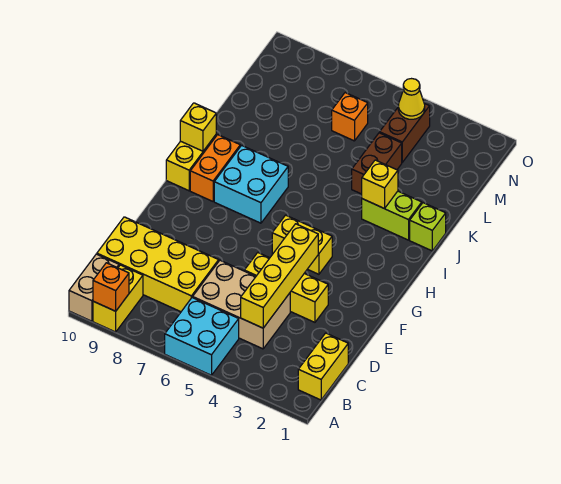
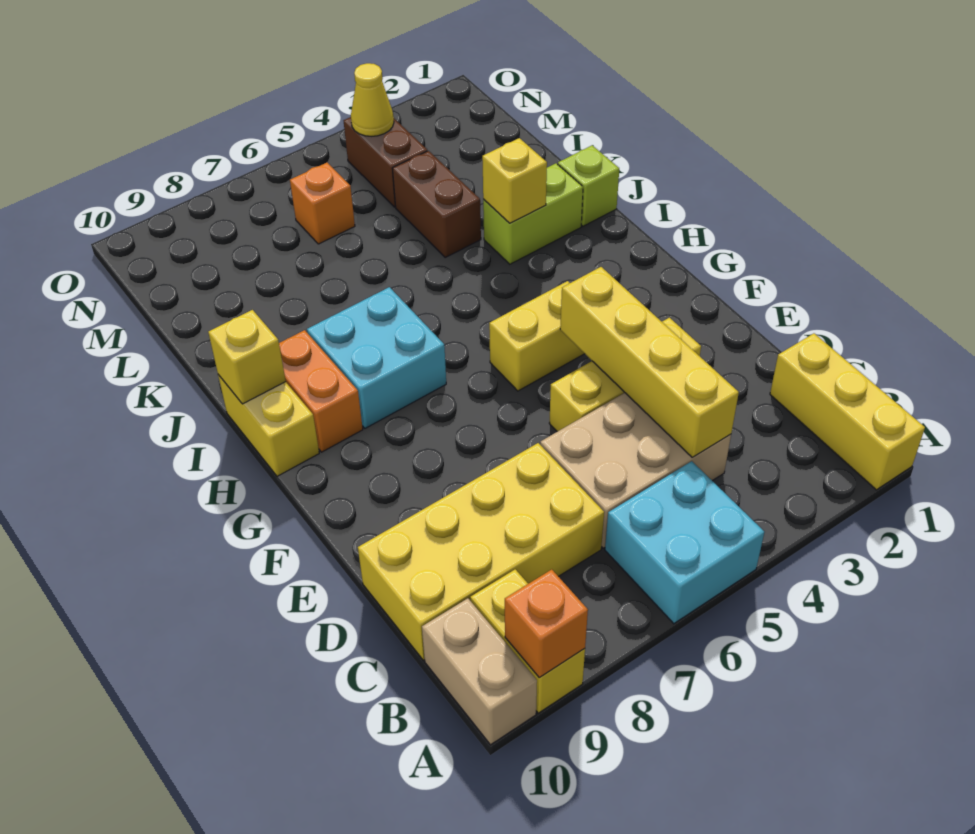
yellow 1x2 brick [298,333,348,400] -> yellow 1x3 brick [770,333,925,490]

